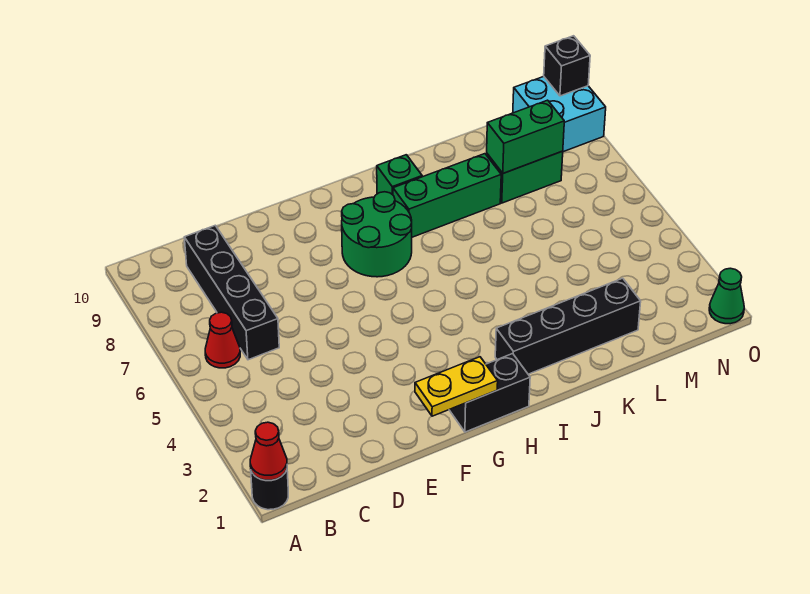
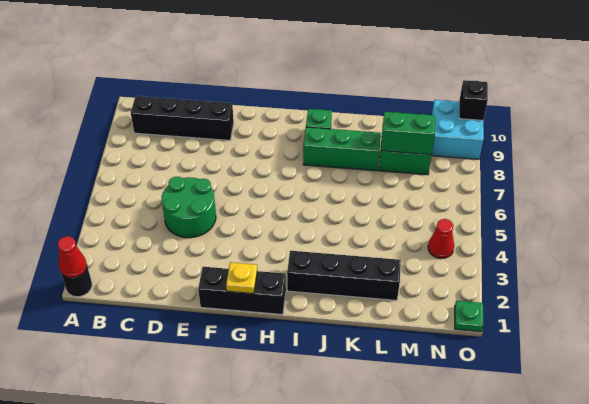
red 1x1 cone [205,312,240,368] -> red 1x1 cone moved to [428,219,454,258]
black 1x4 brick [184,226,279,360] -> black 1x4 brick turned to [131,96,234,140]
yellow 1x2 plate [415,357,498,416] -> yellow 1x1 plate [226,262,257,294]
black 1x2 brick [449,354,530,432] -> black 1x3 brick [198,267,286,315]
green 2x2 round brick [342,192,412,277] -> green 2x2 round brick moved to [162,177,216,238]
green 1x1 cone [709,268,744,324] -> green 1x1 plate [455,301,483,332]

